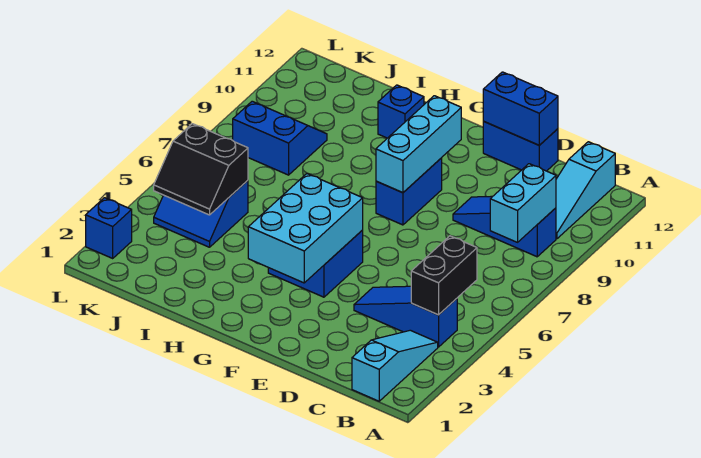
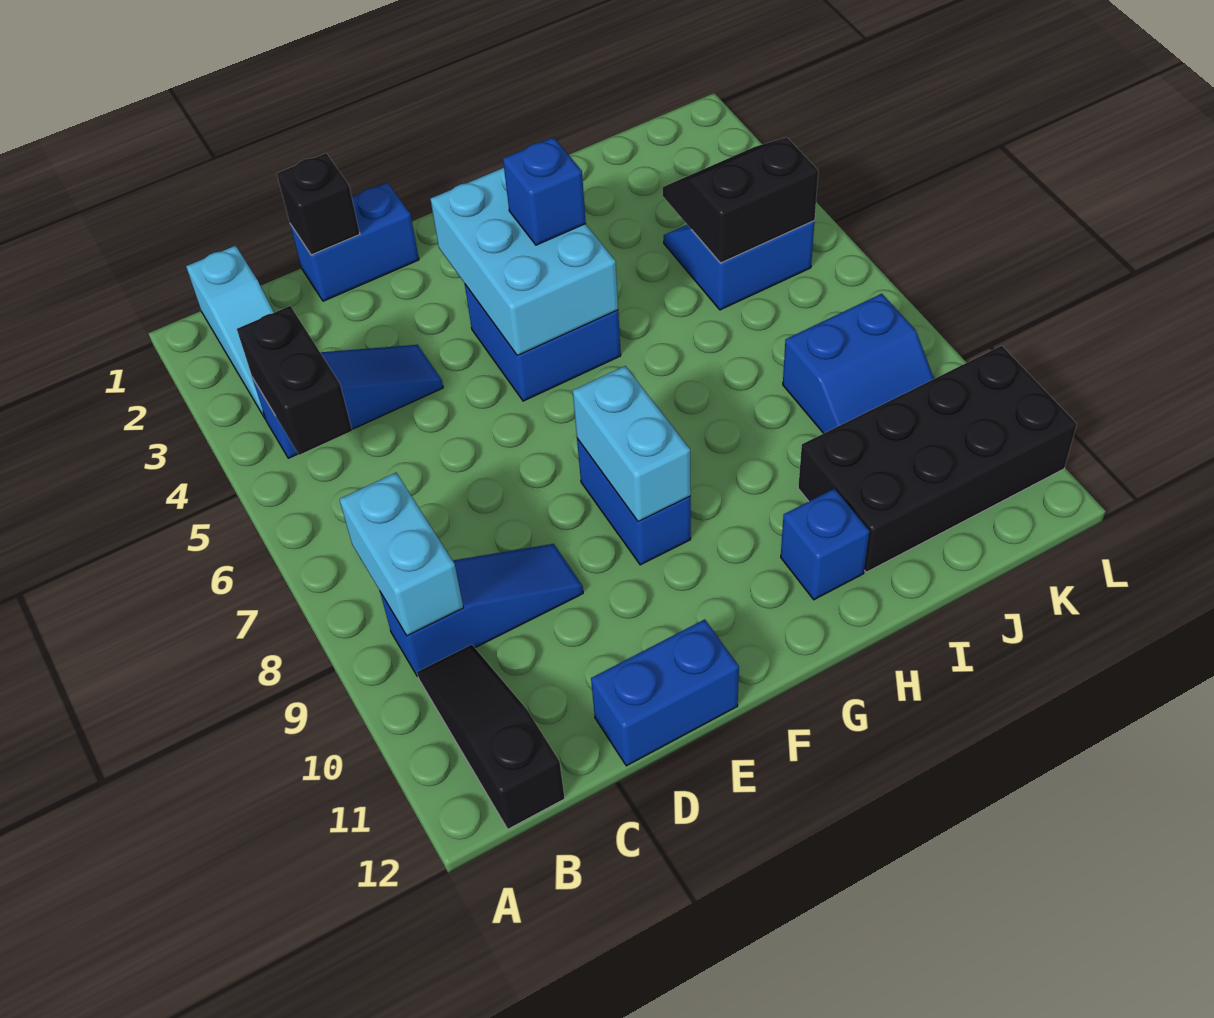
cyan 1x3 slope [556,142,615,239] -> black 1x3 slope [417,645,565,829]
none -> black 1x1 brick [277,153,360,255]
blue 1x2 brick [483,72,558,145] -> blue 1x2 brick moved to [290,182,419,301]
cyan 1x3 brick [376,96,461,193] -> cyan 1x2 brick [573,366,691,522]
none -> black 2x4 brick [798,346,1077,572]
blue 1x1 brick [86,198,132,258] -> blue 1x1 brick moved to [503,137,586,245]

